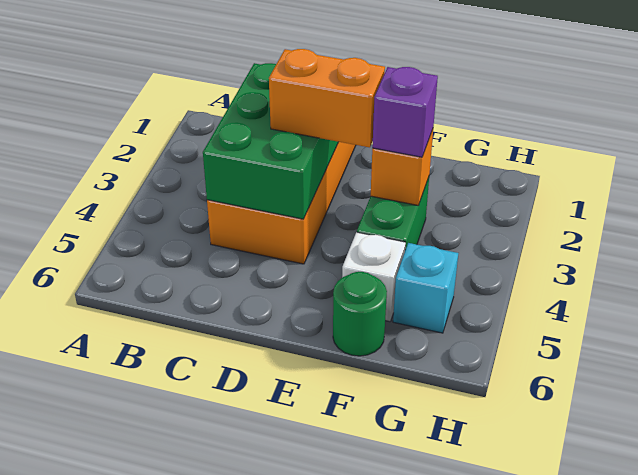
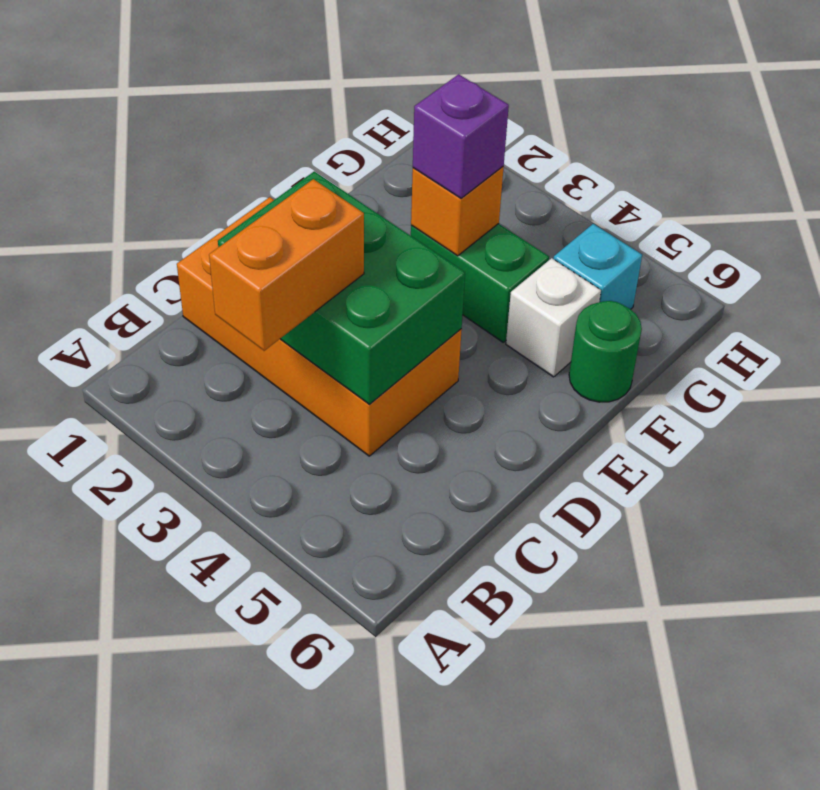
orange 1x2 brick [269,49,385,147] -> orange 1x2 brick moved to [209,179,364,351]

